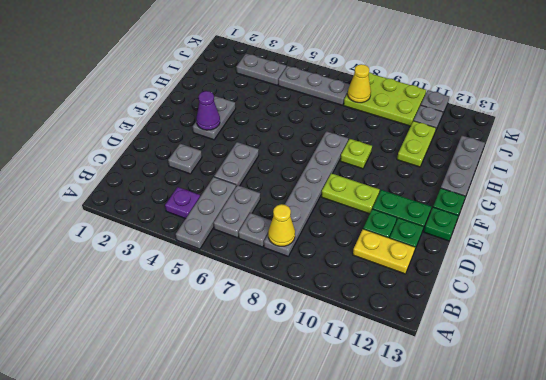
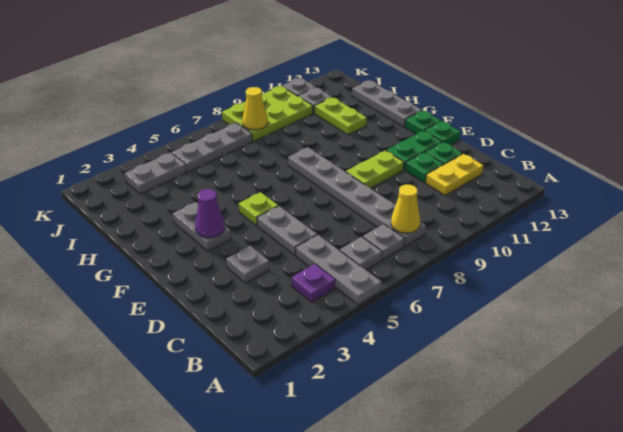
grey 1x2 plate [213,185,260,238] -> grey 1x1 plate [340,237,382,270]
lime 1x1 plate [340,139,372,169] -> lime 1x1 plate moved to [239,192,278,225]

